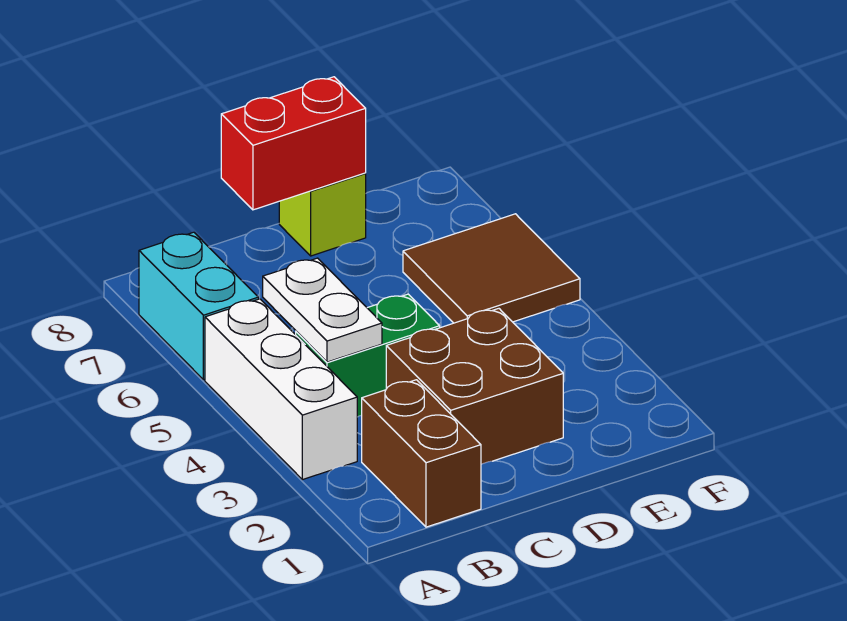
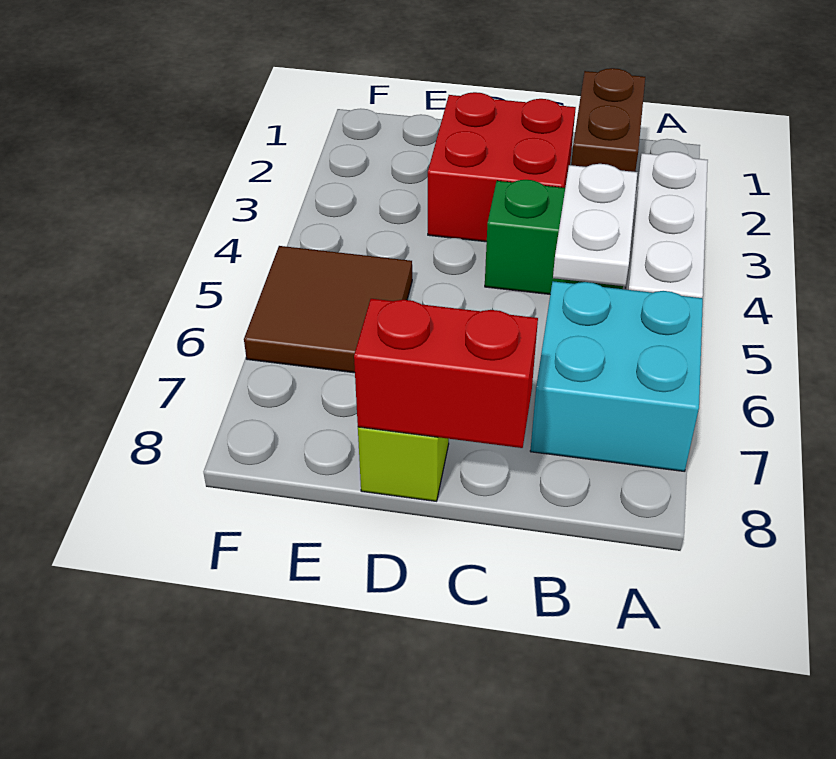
cyan 1x2 brick [139,232,258,380] -> cyan 2x2 brick [530,281,703,472]
brown 2x2 brick [386,309,563,464] -> red 2x2 brick [428,92,576,242]

